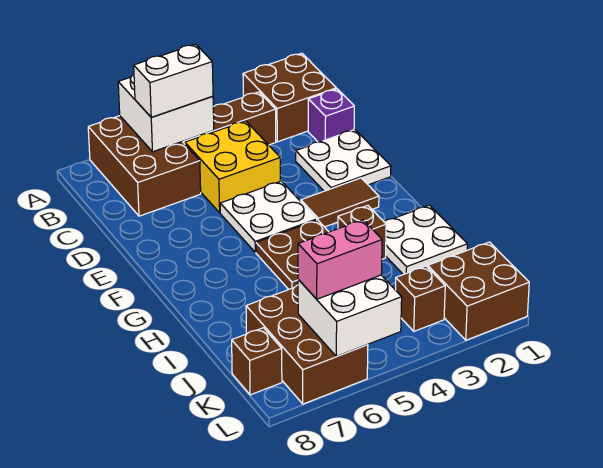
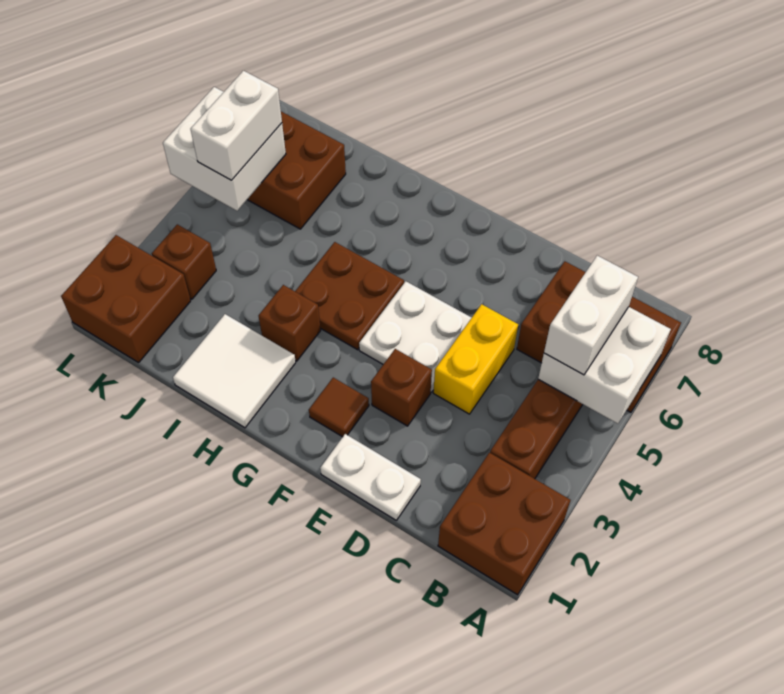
purple 1x1 brick [308,89,354,142] -> none
yellow 2x2 brick [185,121,280,213] -> yellow 1x2 brick [433,304,518,414]
white 2x2 plate [296,130,391,191] -> white 1x2 plate [320,434,421,520]
brown 1x2 tile [301,178,379,227] -> brown 1x1 tile [309,378,369,437]
white 2x2 plate [384,205,467,275] -> white 2x2 tile [173,314,296,428]
pink 1x2 brick [298,220,382,299] -> white 1x2 brick [191,71,282,180]
brown 1x1 brick [232,328,282,395] -> brown 1x1 brick moved to [371,349,432,426]

